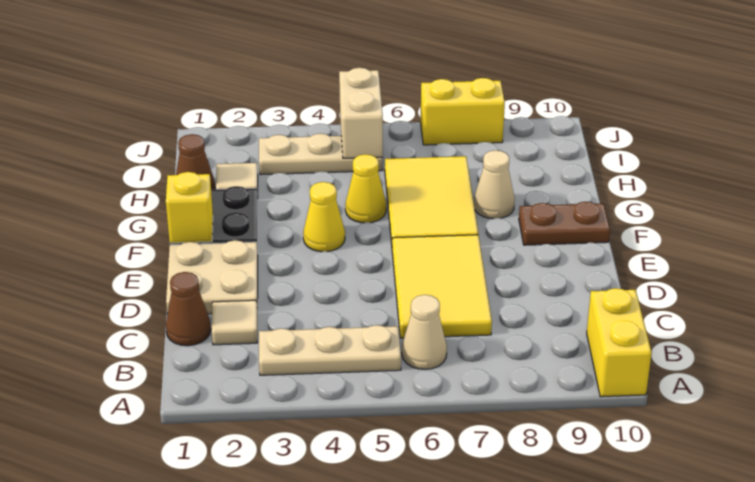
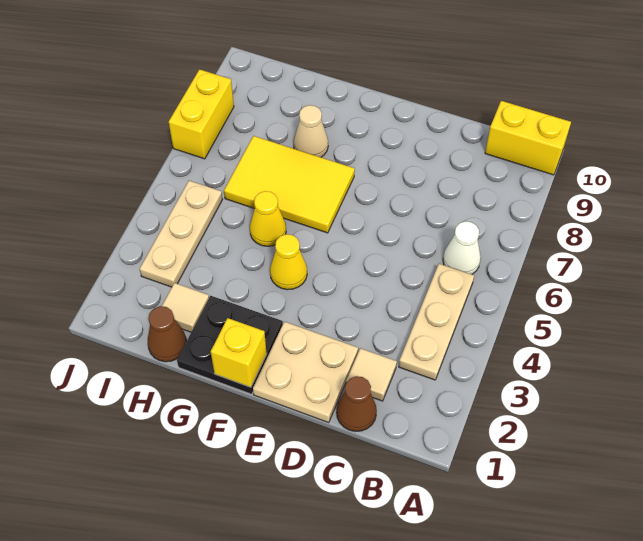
tan 1x1 cone [402,295,447,369] -> white 1x1 cone [443,221,481,274]
yellow 2x3 tile [392,235,492,338] -> none
brown 1x2 plate [519,202,610,245] -> none
tan 1x2 brick [339,68,383,158] -> none

